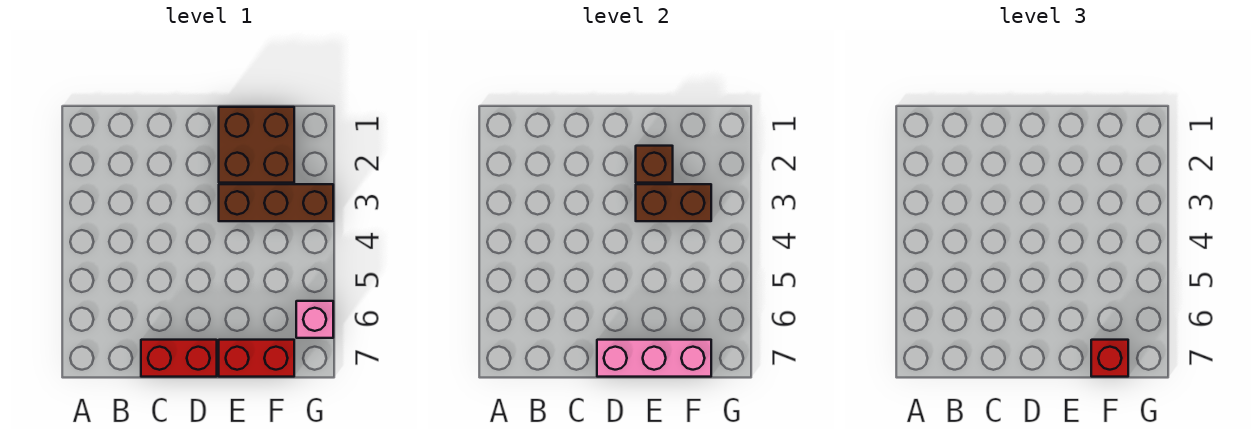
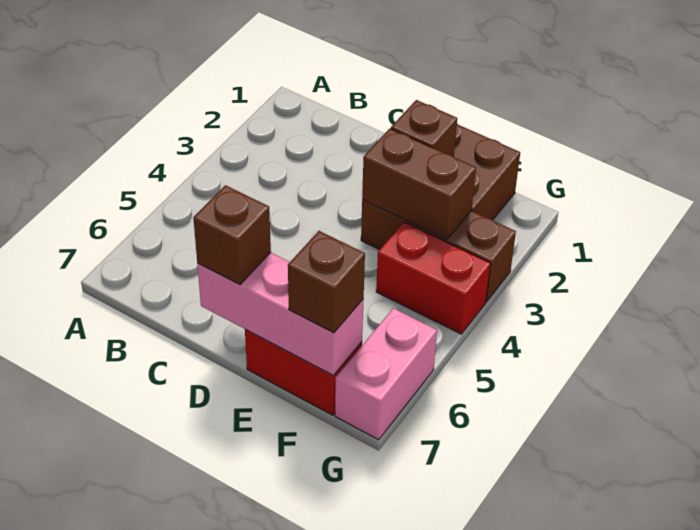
red 1x2 brick [141,340,217,377] -> red 1x2 brick moved to [376,222,491,334]
none -> brown 1x1 brick [193,185,271,284]
red 1x1 brick [1091,340,1128,377] -> brown 1x1 brick [288,231,365,333]
pink 1x1 brick [296,301,333,338] -> pink 1x2 brick [335,308,437,440]

